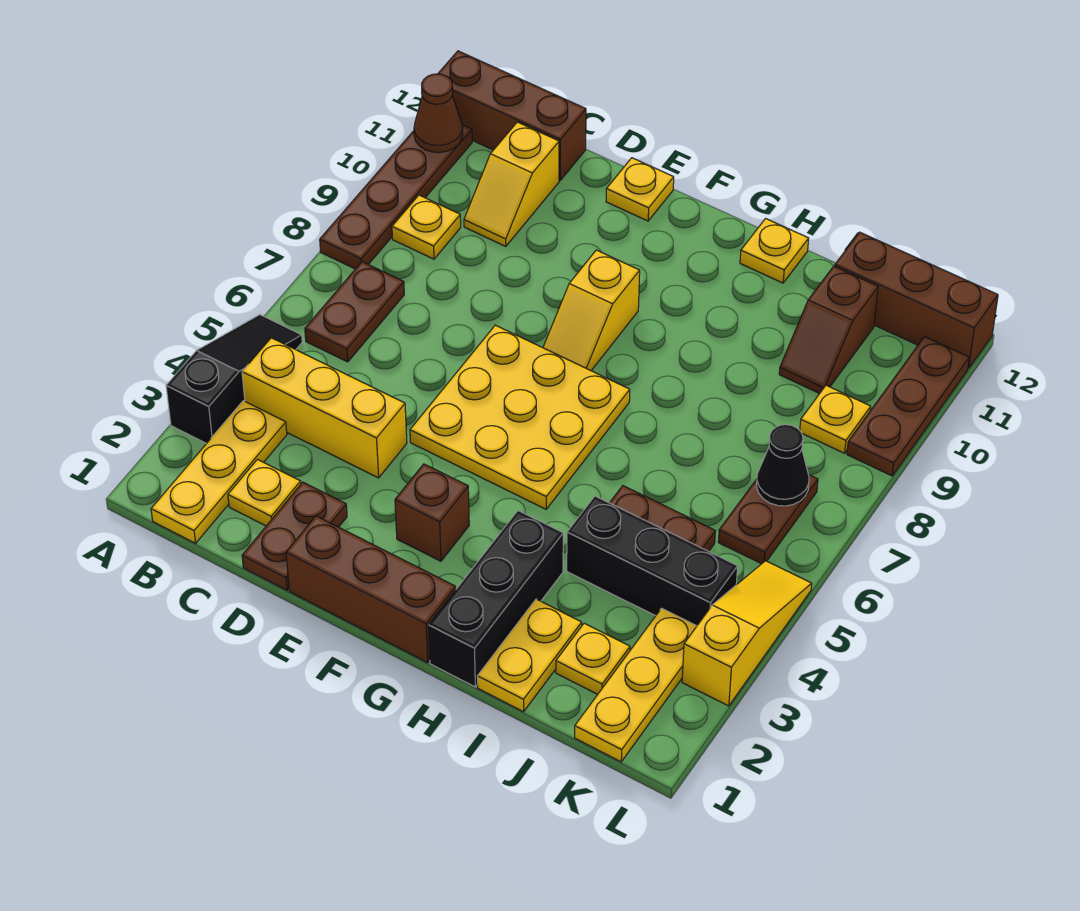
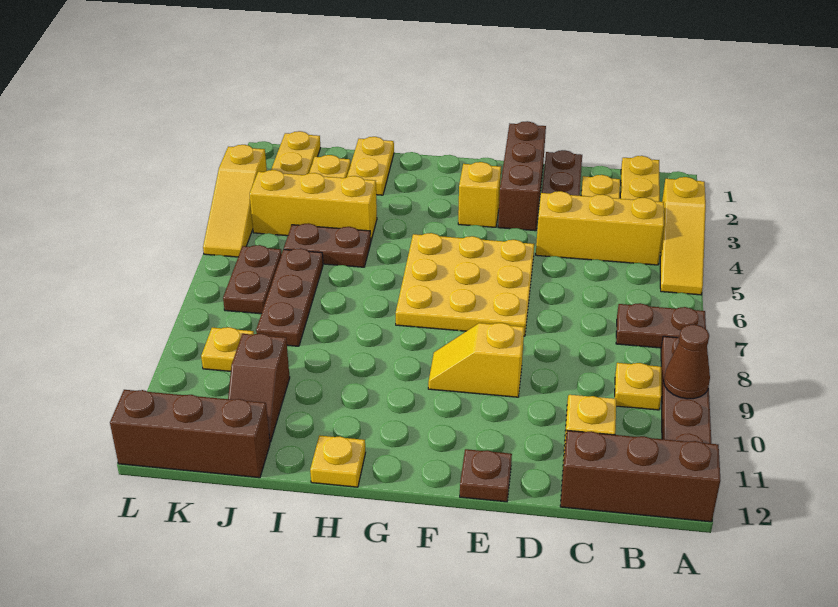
black 1x3 slope [166,315,302,444] -> yellow 1x3 slope [660,177,706,295]
brown 1x1 cone [414,74,463,152] -> brown 1x1 cone moved to [664,325,710,399]
brown 1x2 plate [305,262,404,362] -> brown 1x2 plate turned to [616,303,706,348]
brown 1x3 brick [286,516,456,662] -> brown 1x3 brick turned to [498,121,546,231]
yellow 1x1 plate [606,158,674,221] -> brown 1x1 plate [460,449,512,502]
brown 1x1 brick [395,464,469,561] -> yellow 1x1 brick [458,162,501,227]
yellow 1x2 slope [543,250,640,371] -> yellow 1x2 slope turned to [428,323,524,397]
black 1x3 brick [428,511,563,687] -> none
black 1x3 brick [567,496,738,626] -> yellow 1x3 brick [250,170,377,240]
brown 1x2 slope [779,266,878,394] -> brown 1x2 slope turned to [228,334,290,442]
black 1x1 cone [756,425,809,506] -> none
brown 1x3 plate [847,337,969,476] -> brown 1x3 plate moved to [256,248,323,346]

